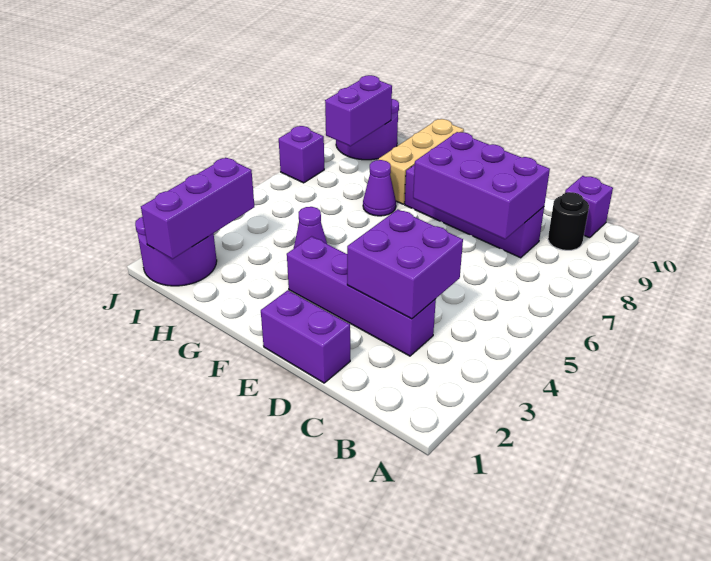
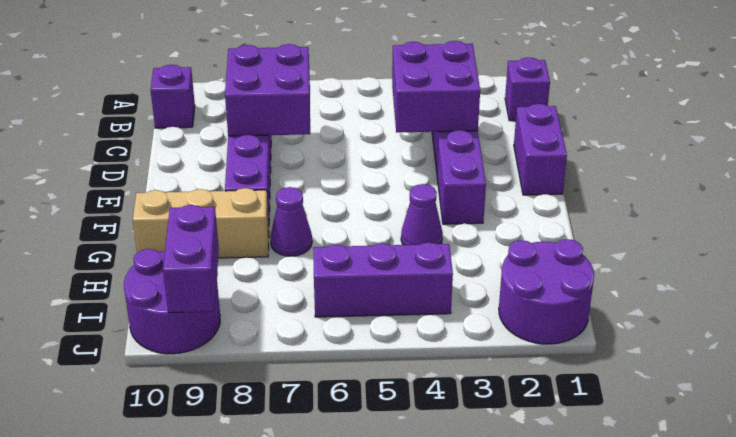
black 1x1 round brick [548,192,589,250] -> none
purple 2x3 brick [413,132,550,239] -> purple 2x2 brick [225,44,310,136]
purple 1x3 brick [141,158,254,259] -> purple 1x3 brick moved to [313,242,453,317]
purple 1x2 brick [325,75,392,146] -> purple 1x2 brick turned to [163,205,219,313]
purple 1x1 brick [279,126,324,183] -> purple 1x1 brick moved to [505,57,550,121]

